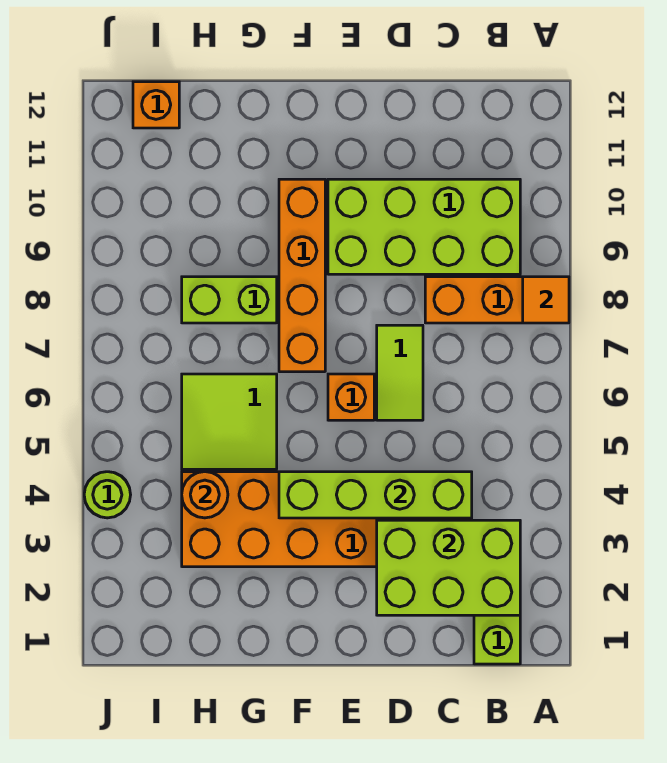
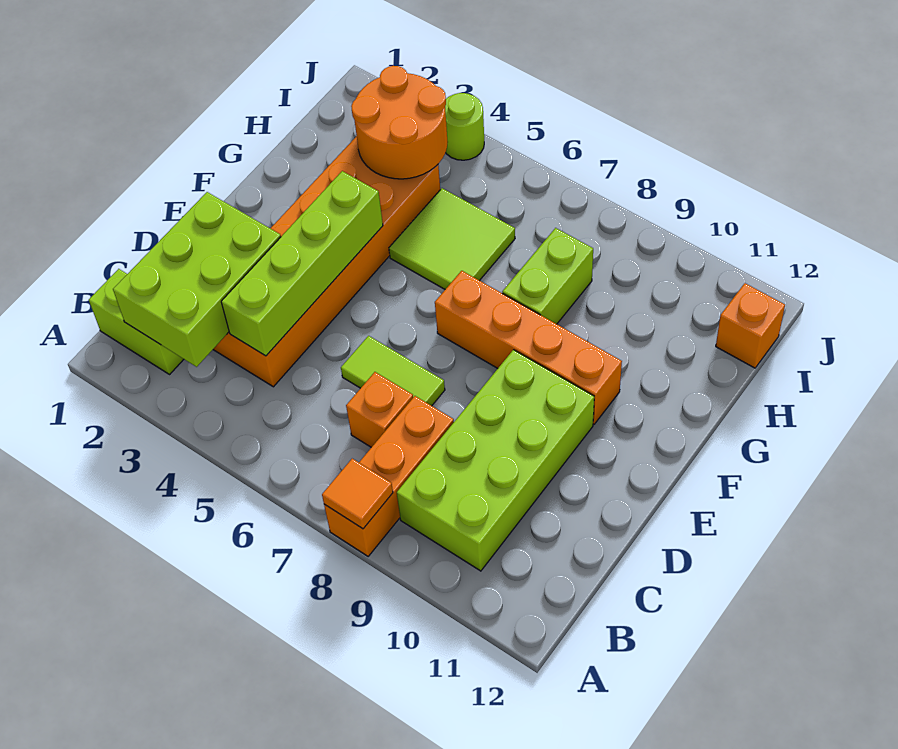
orange 1x1 brick [328,374,374,420] -> orange 1x1 brick moved to [346,372,413,447]
orange 1x1 round brick [182,472,228,518] -> orange 2x2 round brick [351,66,448,179]

